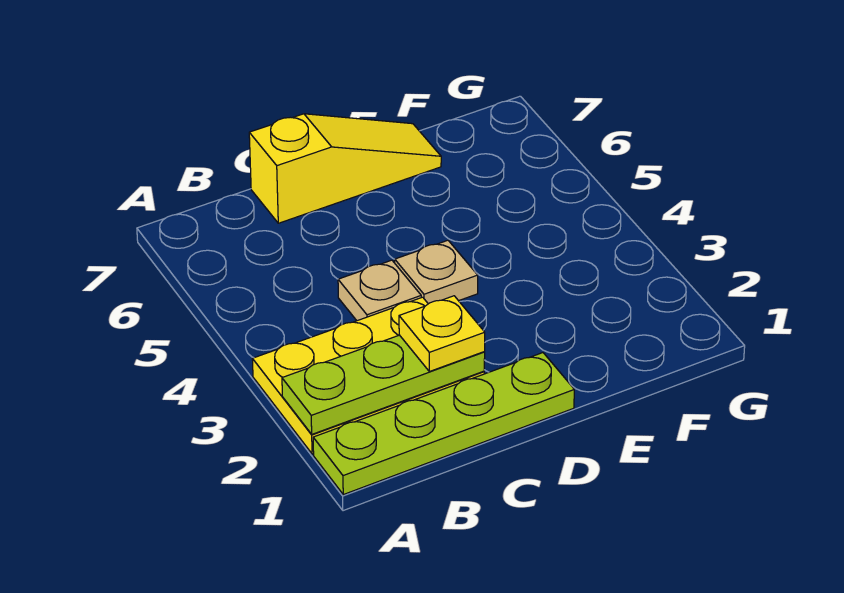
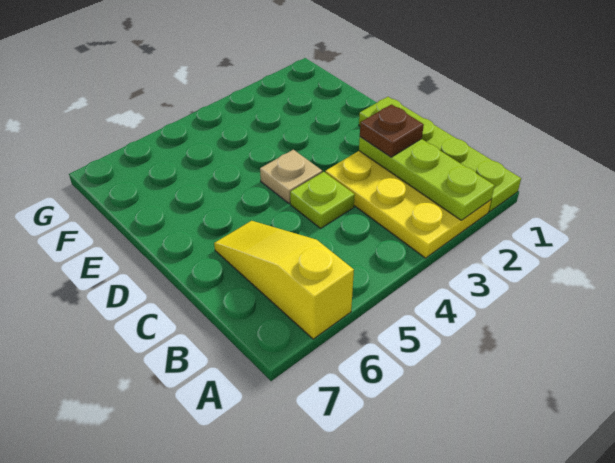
yellow 1x1 plate [399,296,485,371] -> brown 1x1 plate [360,104,424,157]
tan 1x1 plate [338,260,421,321] -> lime 1x1 plate [290,172,355,228]
yellow 1x3 slope [249,114,441,223] -> yellow 1x3 slope moved to [214,221,354,339]

